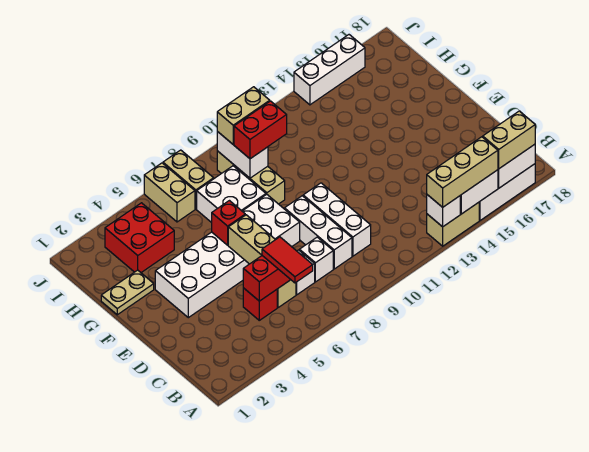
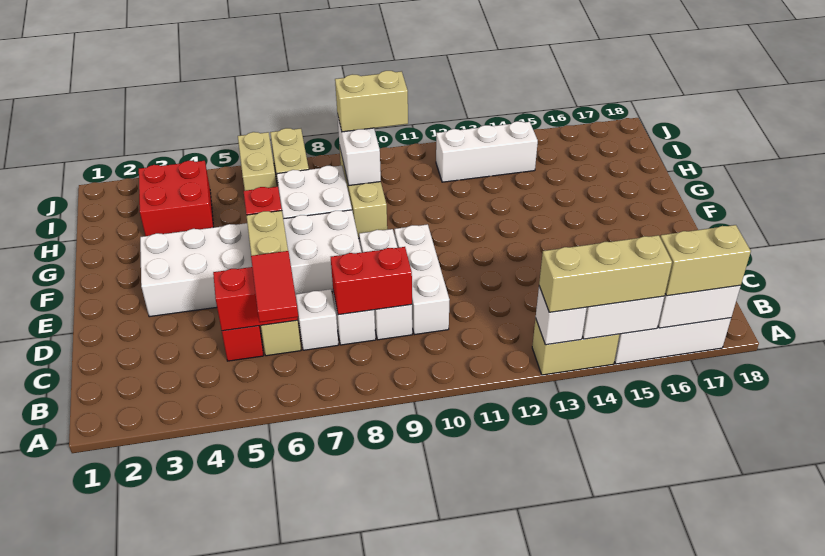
tan 1x2 plate [101,270,154,315] -> none
red 1x2 brick [234,101,287,159] -> red 1x2 brick moved to [331,247,412,315]
white 1x3 brick [294,35,365,105] -> white 1x3 brick moved to [436,121,538,182]

